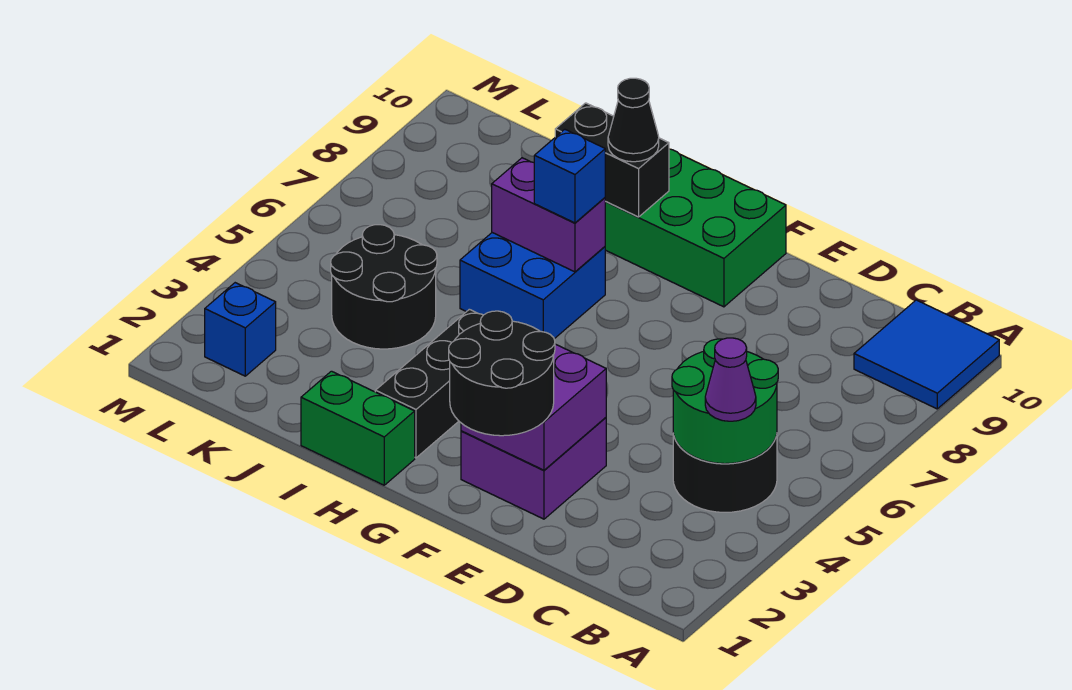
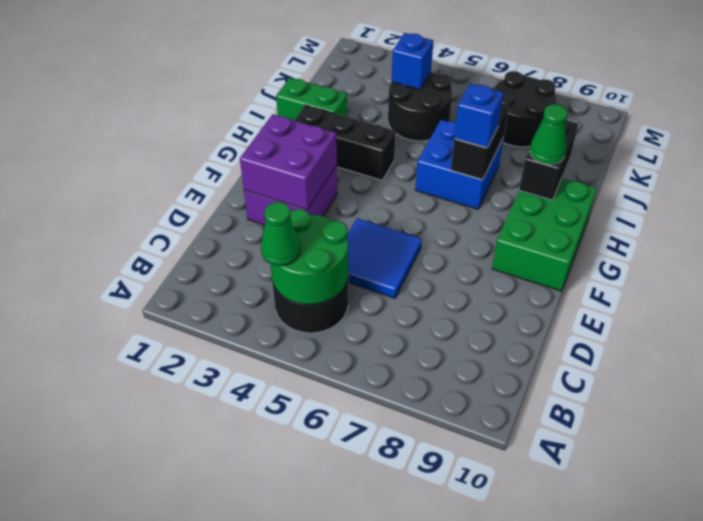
blue 2x2 tile [854,300,999,409] -> blue 2x2 tile moved to [347,218,422,298]
purple 1x1 cone [705,338,756,421] -> green 1x1 cone [261,202,300,266]
black 2x2 round brick [449,311,555,436] -> black 2x2 round brick moved to [493,71,557,147]
green 1x2 brick [301,371,415,485] -> green 1x2 brick turned to [276,78,347,120]
purple 1x2 brick [492,158,605,272] -> black 1x2 brick [451,103,509,180]
black 1x1 cone [608,78,659,162] -> green 1x1 cone [530,104,568,164]
blue 1x1 brick [205,283,276,376] -> blue 1x1 brick moved to [392,33,433,89]

